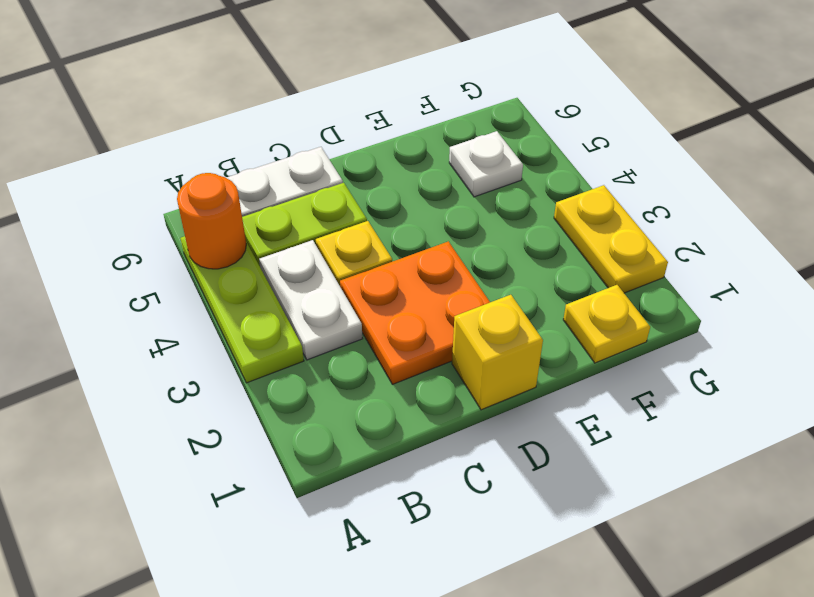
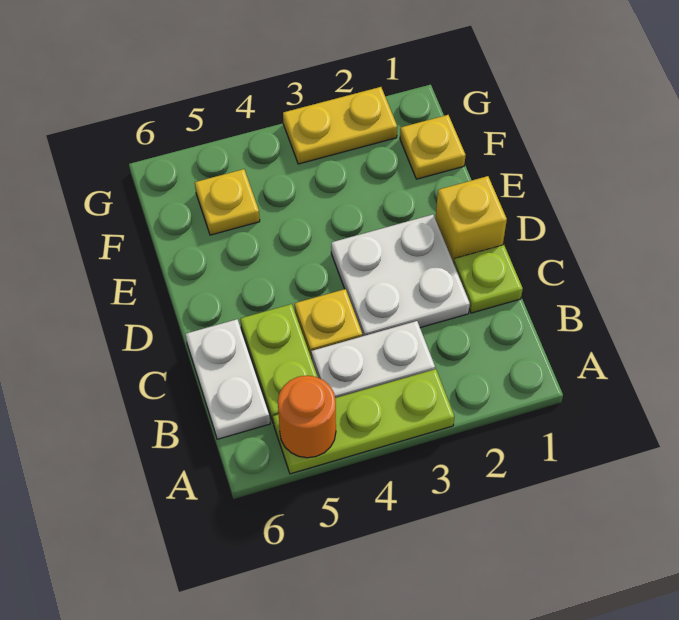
none -> lime 1x1 plate [454,245,523,313]
orange 2x2 plate [340,241,490,384] -> white 2x2 plate [331,215,470,336]
white 1x1 plate [449,131,523,197] -> yellow 1x1 plate [195,169,260,235]

